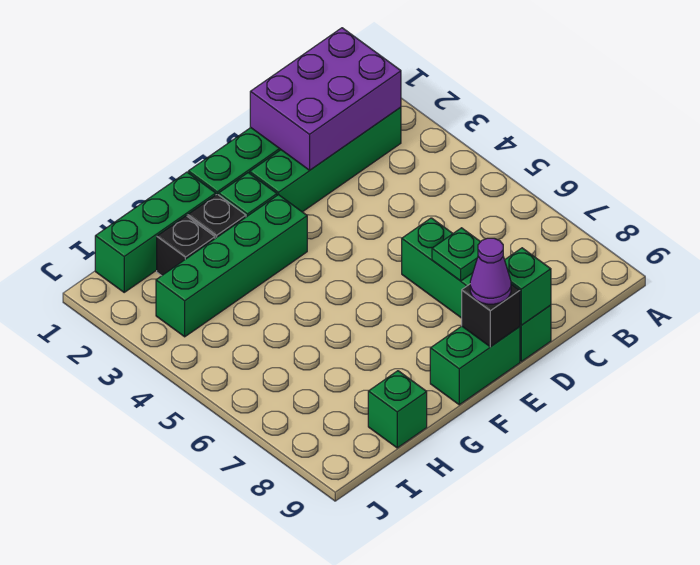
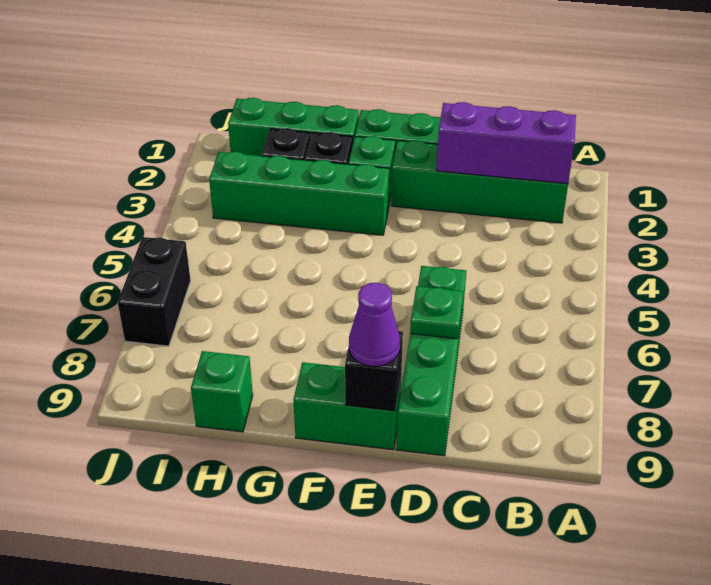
purple 2x3 brick [250,28,401,170] -> purple 1x3 brick [436,102,576,184]
green 1x1 brick [505,248,551,325] -> none
none -> black 1x2 brick [118,237,191,346]

